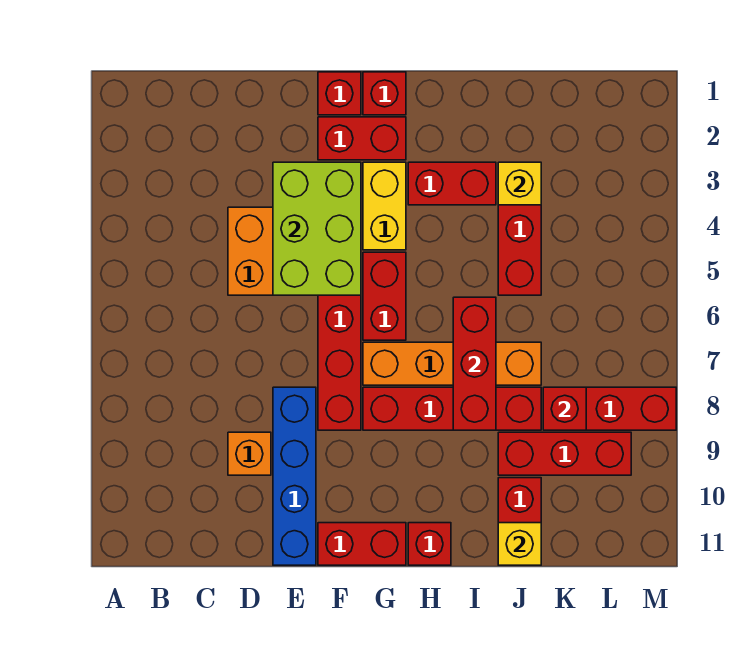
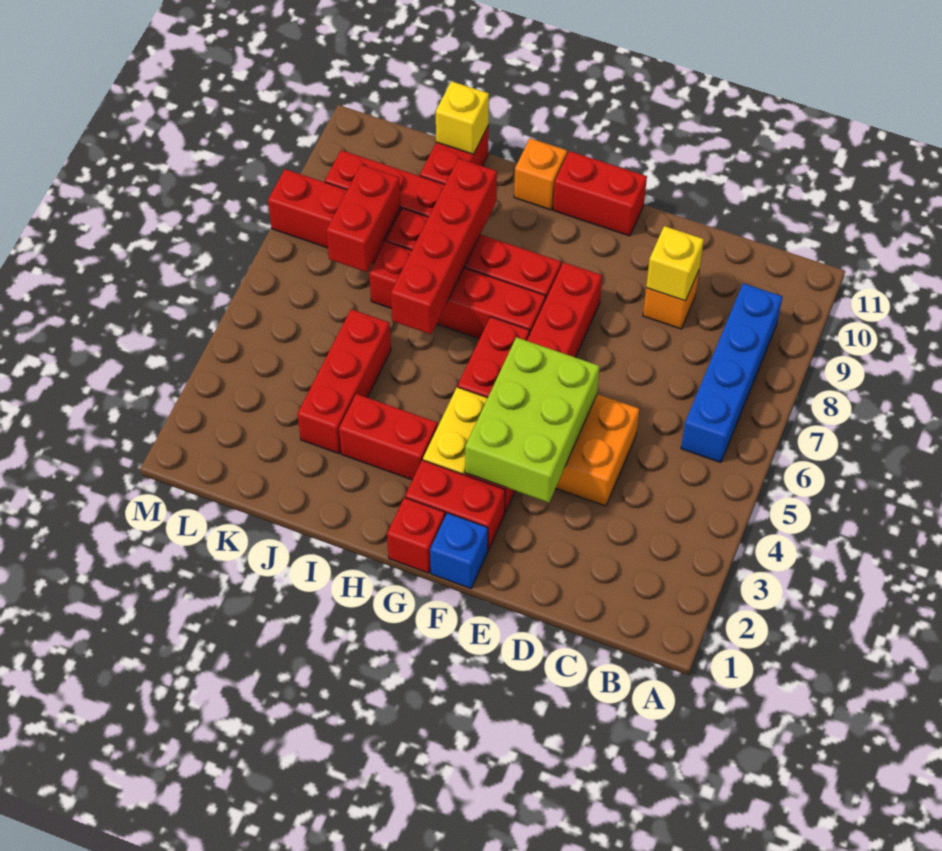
blue 1x4 brick [273,387,316,565] -> blue 1x4 brick moved to [681,283,782,463]
red 1x1 brick [318,72,361,115] -> blue 1x1 brick [430,513,488,589]
orange 1x4 brick [363,342,541,385] -> red 1x4 brick [369,242,546,339]
red 1x1 brick [408,523,451,565] -> orange 1x1 brick [514,138,567,210]
red 1x3 brick [453,297,496,430] -> red 1x4 brick [391,158,497,334]
yellow 1x1 brick [498,162,541,205] -> yellow 1x1 brick moved to [646,226,704,301]
red 1x1 brick [543,387,586,430] -> red 1x2 brick [326,165,401,272]

